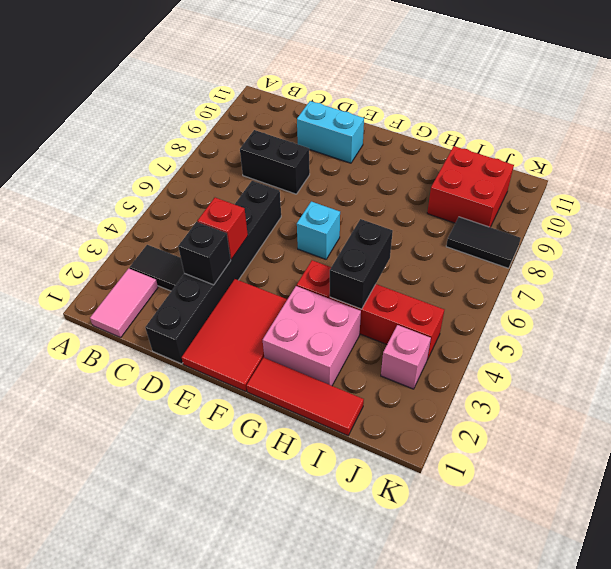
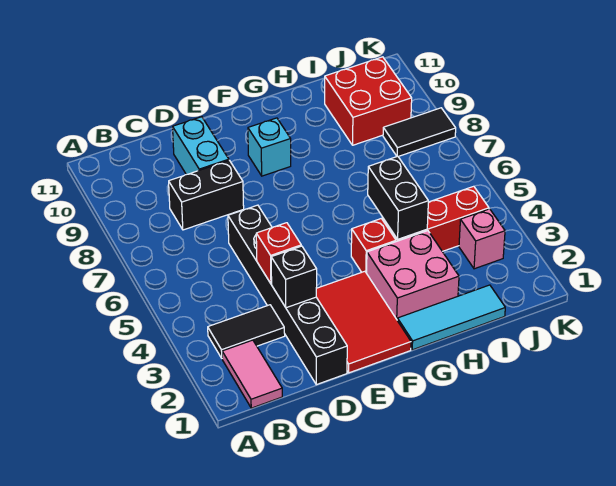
cyan 1x2 brick [297,101,364,163] -> cyan 1x2 brick turned to [173,117,229,175]
cyan 1x1 brick [297,201,340,259] -> cyan 1x1 brick moved to [248,118,291,176]
red 1x3 tile [247,357,364,436] -> cyan 1x3 tile [397,285,505,350]

